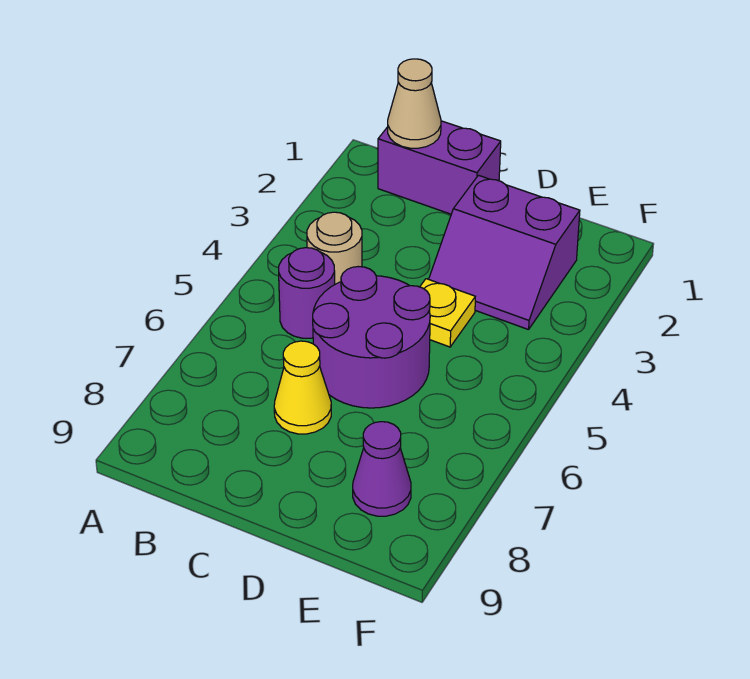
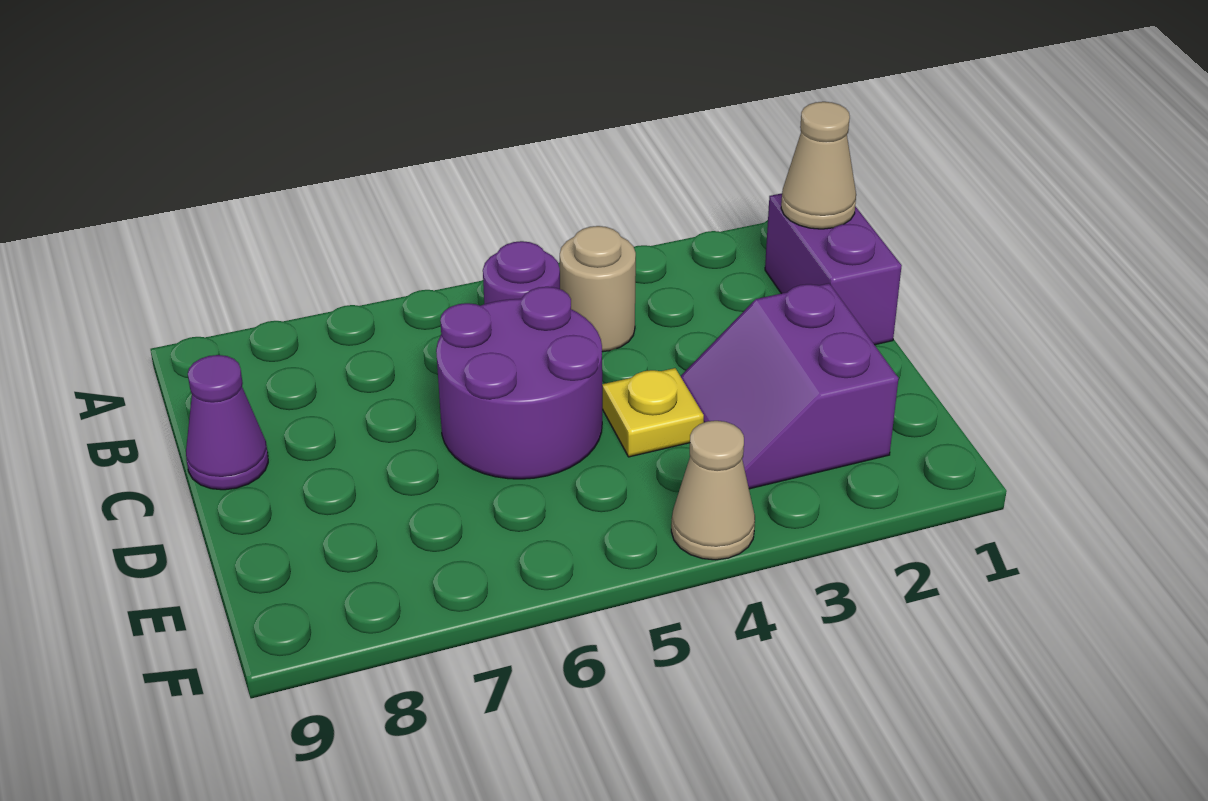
yellow 1x1 cone [274,341,331,434] -> none
purple 1x1 cone [353,422,411,516] -> purple 1x1 cone moved to [186,355,268,490]
none -> tan 1x1 cone [671,421,755,560]

